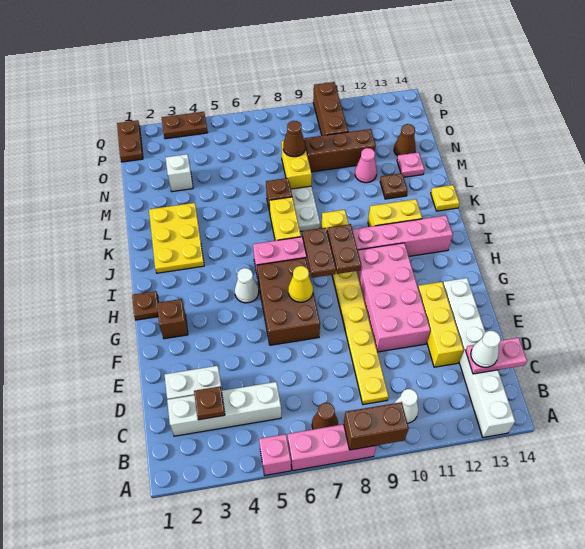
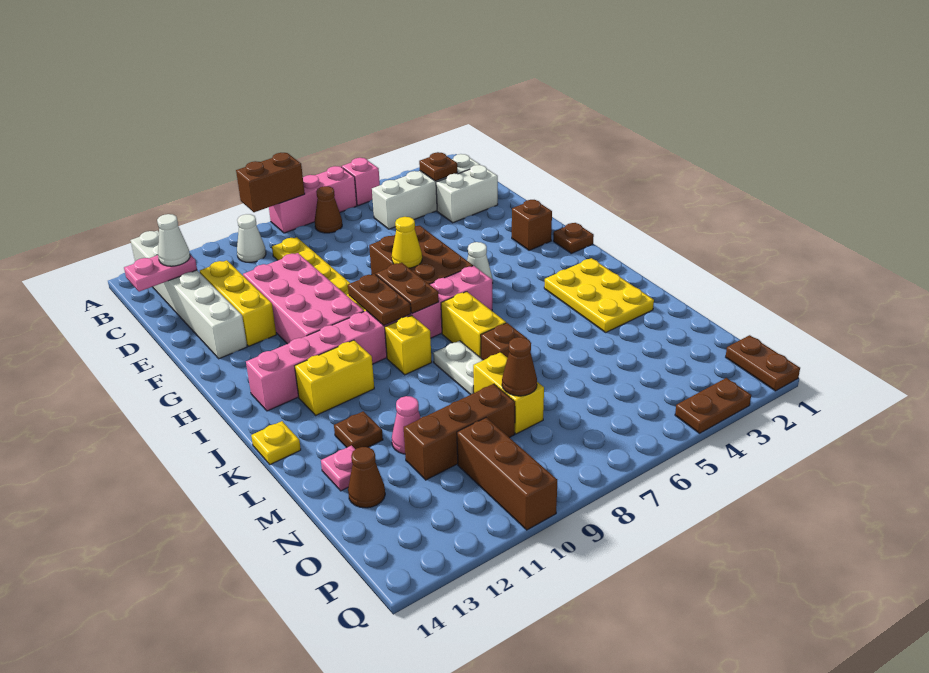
white 1x1 brick [166,154,193,192] -> none

